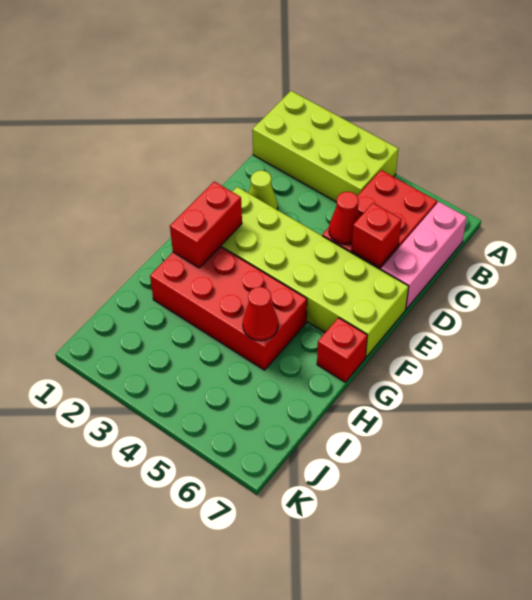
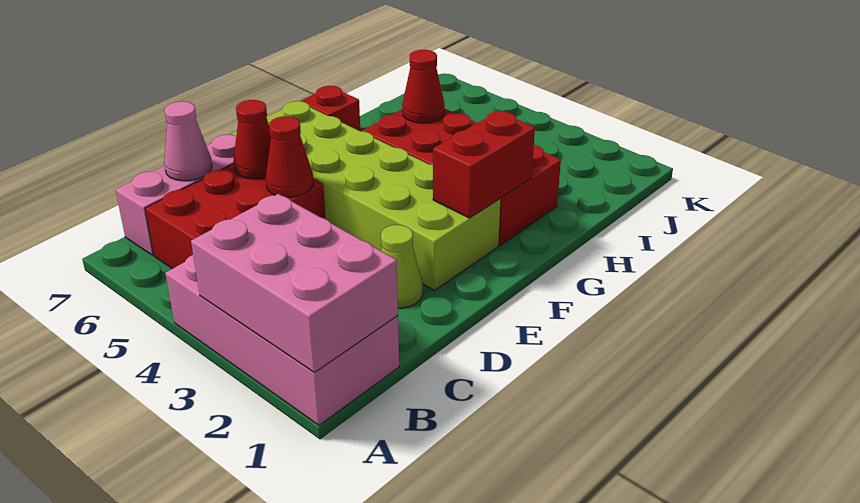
lime 2x4 brick [252,91,398,202] -> pink 2x4 brick [165,255,399,425]
none -> pink 2x3 brick [191,194,398,372]
none -> pink 1x1 cone [164,101,212,181]
red 1x1 brick [351,203,402,267] -> red 1x1 cone [234,100,271,179]

